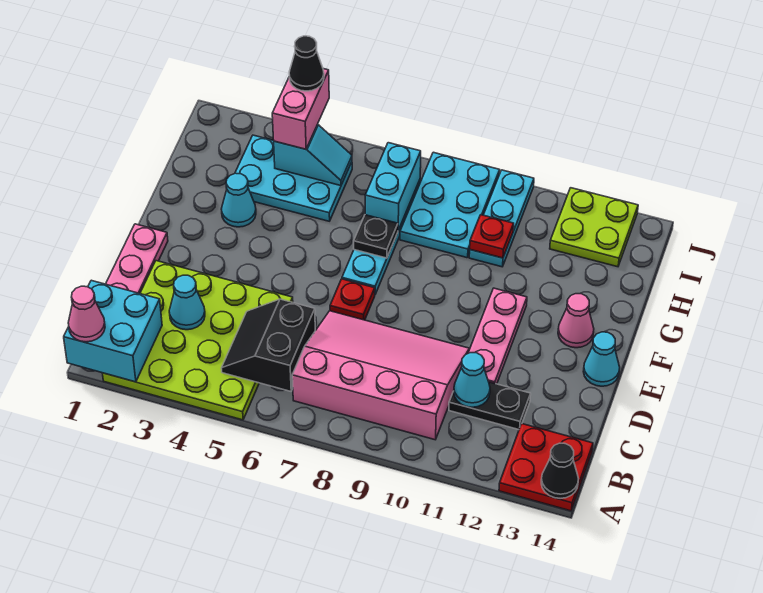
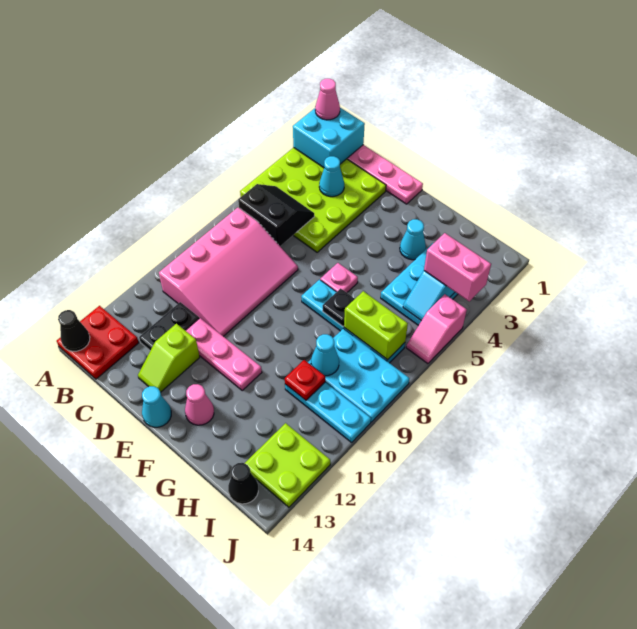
cyan 1x1 cone [454,353,490,407] -> cyan 1x1 cone moved to [311,334,339,376]
none -> lime 1x2 slope [138,324,200,392]
red 1x1 plate [330,279,375,320] -> none
none -> pink 1x1 plate [320,263,358,293]
cyan 1x2 brick [365,143,421,230] -> lime 1x2 brick [344,291,408,360]
black 1x1 cone [289,36,324,91] -> black 1x1 cone moved to [228,463,258,504]
none -> pink 1x2 slope [406,294,467,364]

